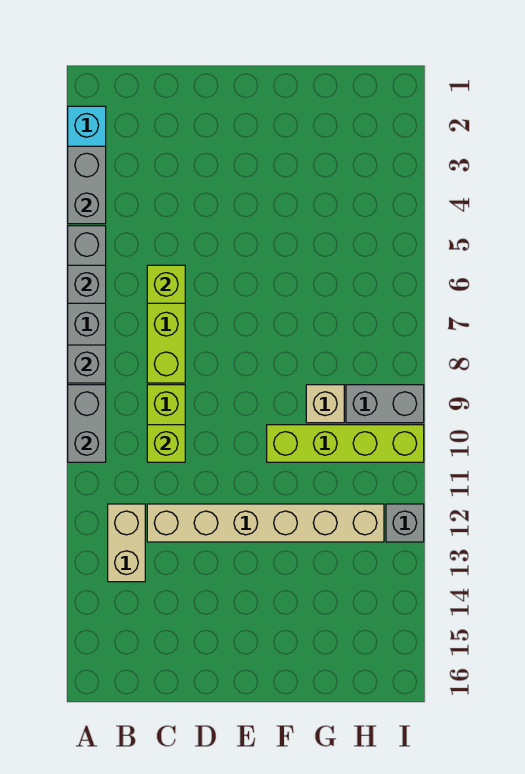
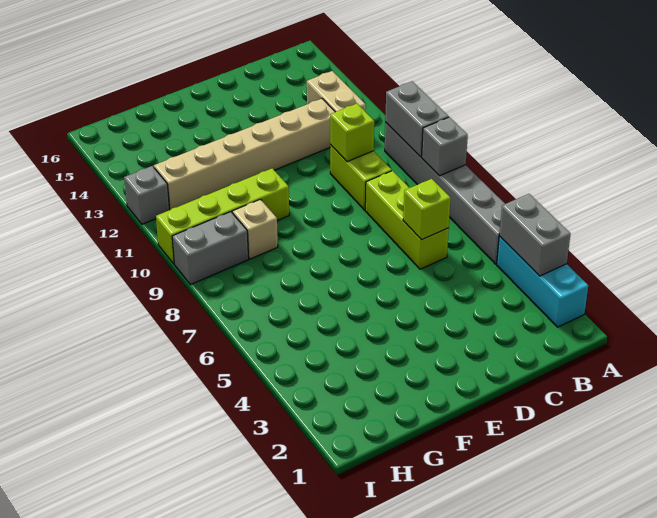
grey 1x1 brick [68,265,106,303] -> none

